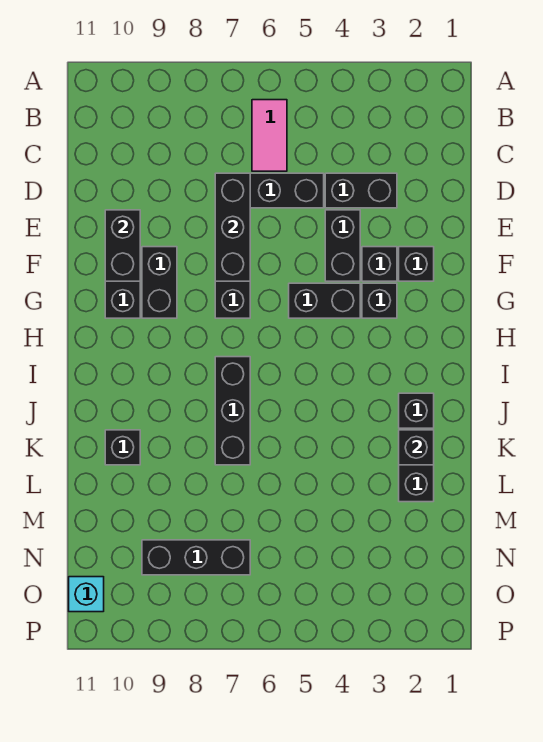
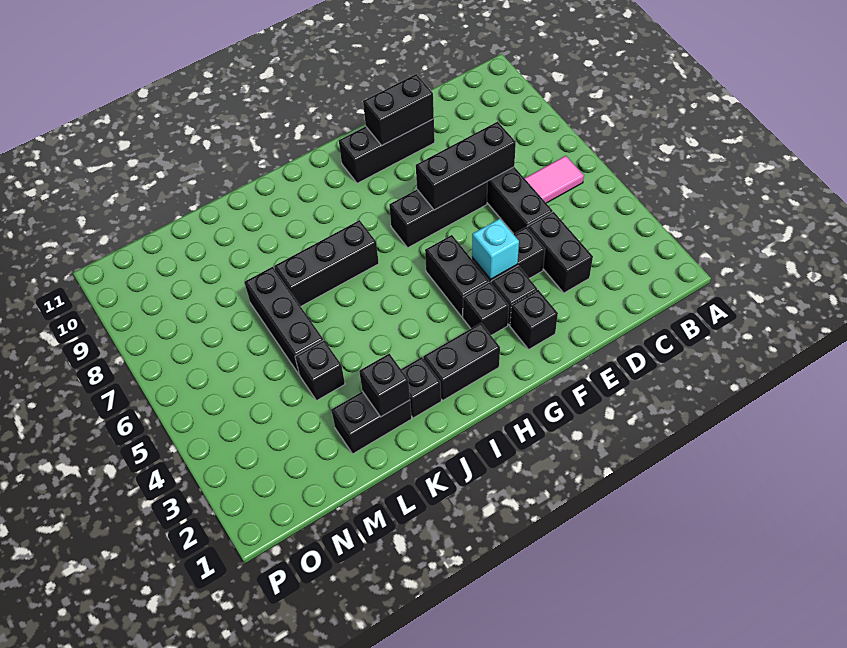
black 1x2 brick [142,247,177,318] -> black 1x2 brick moved to [423,323,500,400]
black 1x1 brick [105,430,140,465] -> black 1x1 brick moved to [295,340,345,401]
black 1x3 brick [142,540,250,575] -> black 1x3 brick moved to [244,267,324,375]
cyan 1x1 brick [69,577,104,612] -> cyan 1x1 brick moved to [472,219,519,279]

